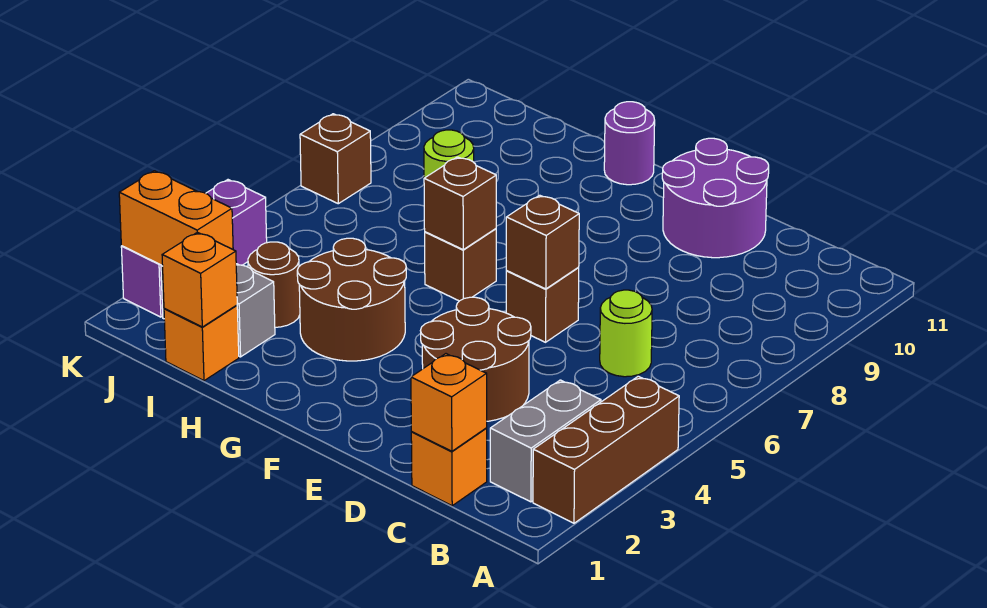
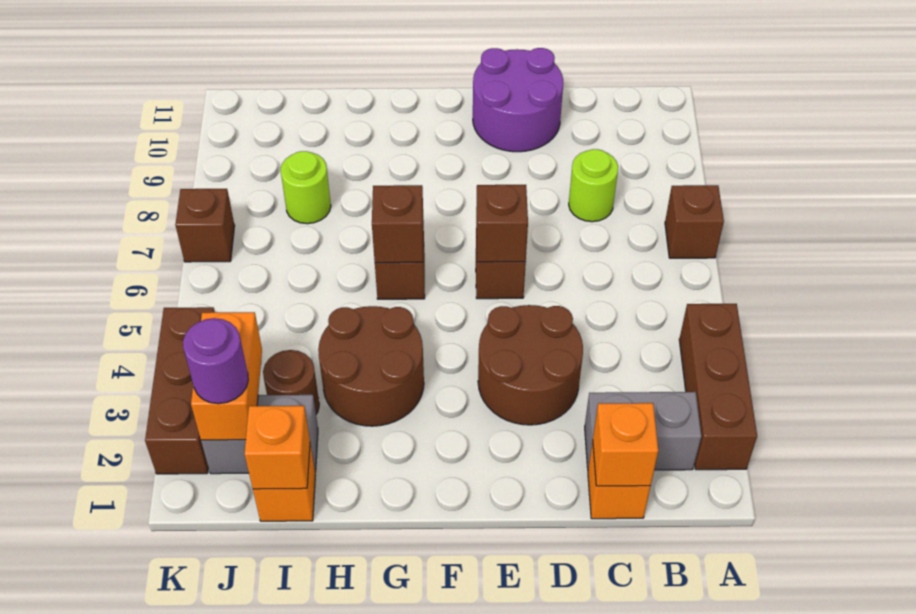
none -> brown 1x1 brick [665,185,724,258]
grey 1x2 brick [490,380,601,502] -> grey 1x2 brick turned to [585,392,701,470]
lime 1x1 round brick [600,290,652,377] -> lime 1x1 round brick moved to [569,149,618,222]
purple 1x1 round brick [604,102,655,185] -> purple 1x1 round brick moved to [183,318,248,404]
orange 1x2 brick [119,171,233,266] -> orange 1x2 brick turned to [191,312,262,440]
purple 1x3 brick [121,180,267,317] -> brown 1x3 brick [145,307,215,474]

